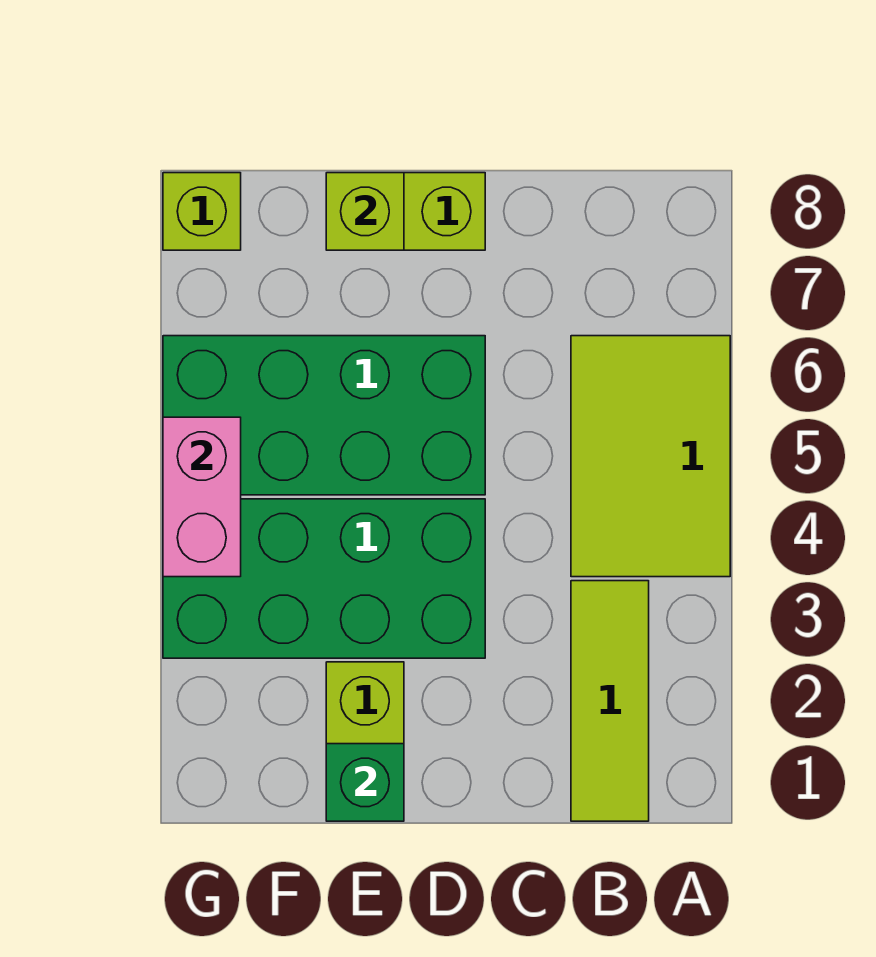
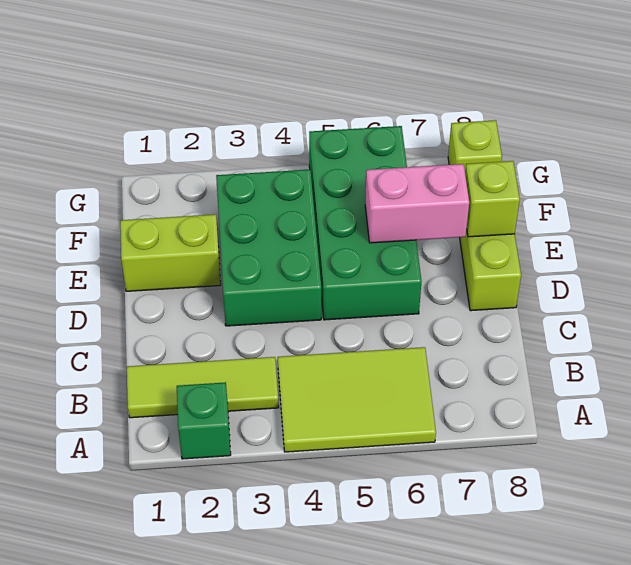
green 2x4 brick [163,499,485,658] -> green 2x3 brick [216,170,321,326]
green 1x1 brick [326,744,404,821] -> green 1x1 brick moved to [177,382,231,459]
pink 1x2 brick [163,417,241,577] -> pink 1x2 brick moved to [365,164,469,243]

